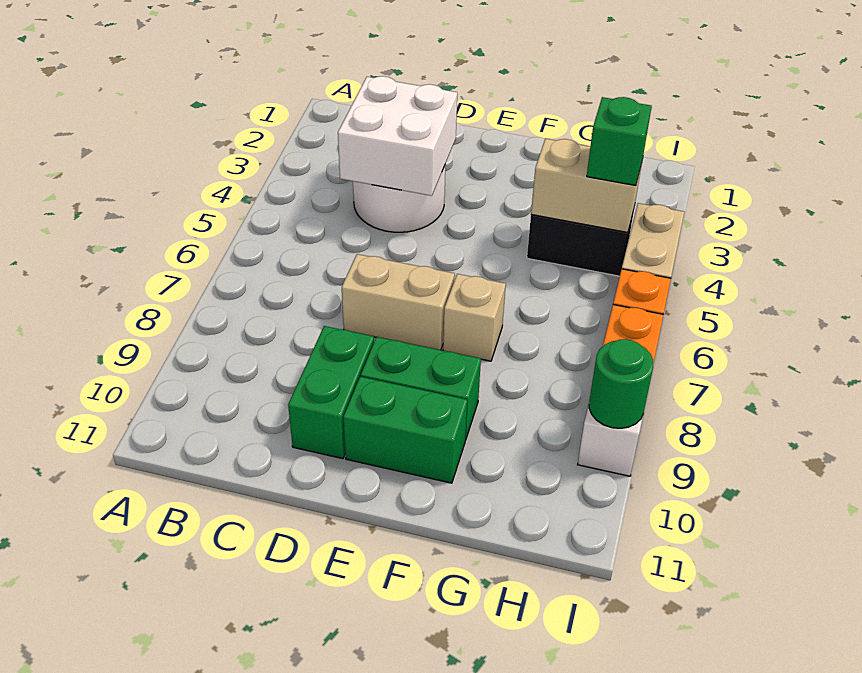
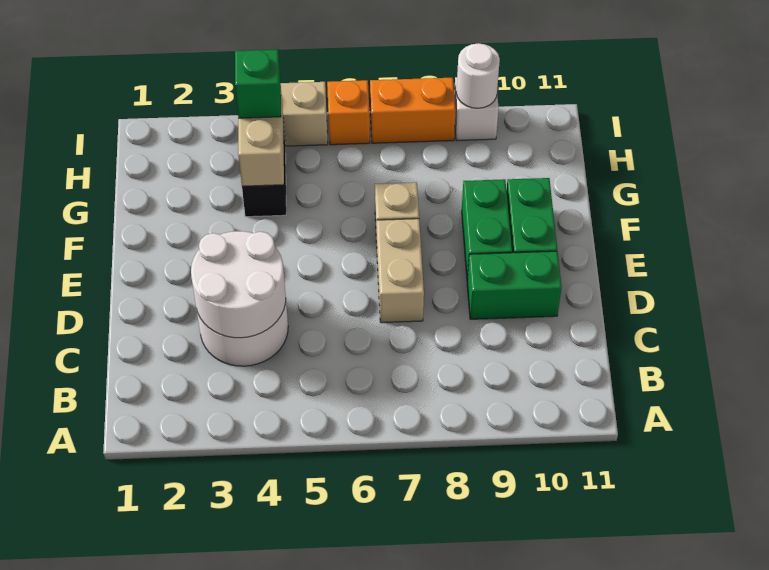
white 2x2 brick [338,76,457,196] -> white 2x2 round brick [191,231,286,338]
green 1x1 round brick [589,339,653,428] -> white 1x1 round brick [456,43,500,108]

